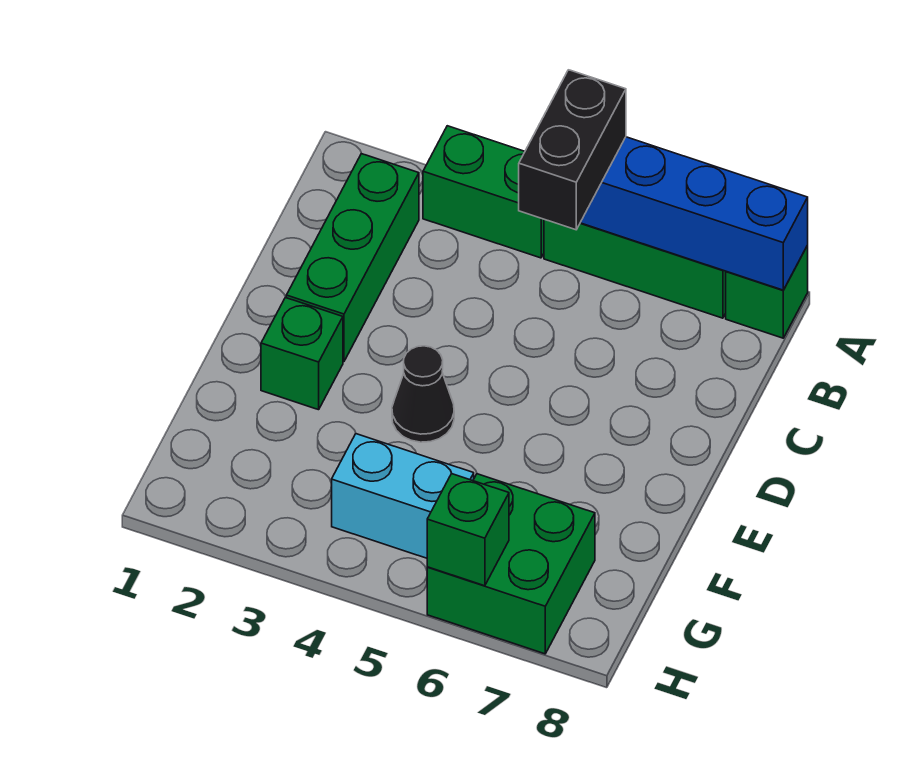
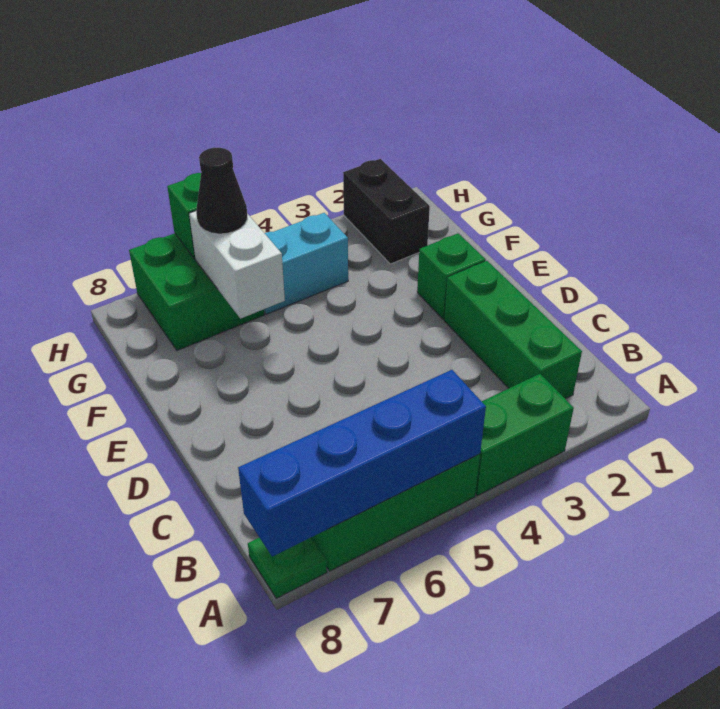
black 1x2 brick [519,70,626,230] -> black 1x2 brick moved to [343,159,430,264]
green 1x1 brick [726,246,808,338] -> green 1x1 plate [248,538,327,598]
black 1x1 cone [392,346,454,442] -> black 1x1 cone moved to [196,148,247,234]
none -> white 1x2 brick [189,211,285,319]

